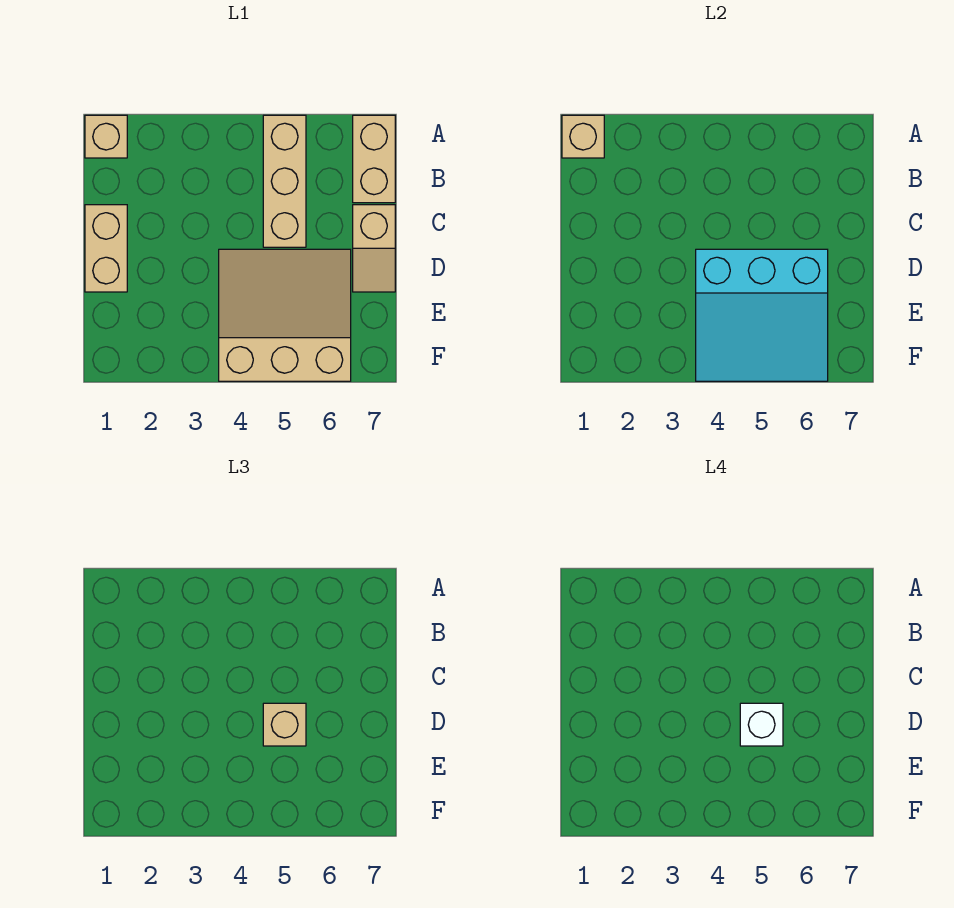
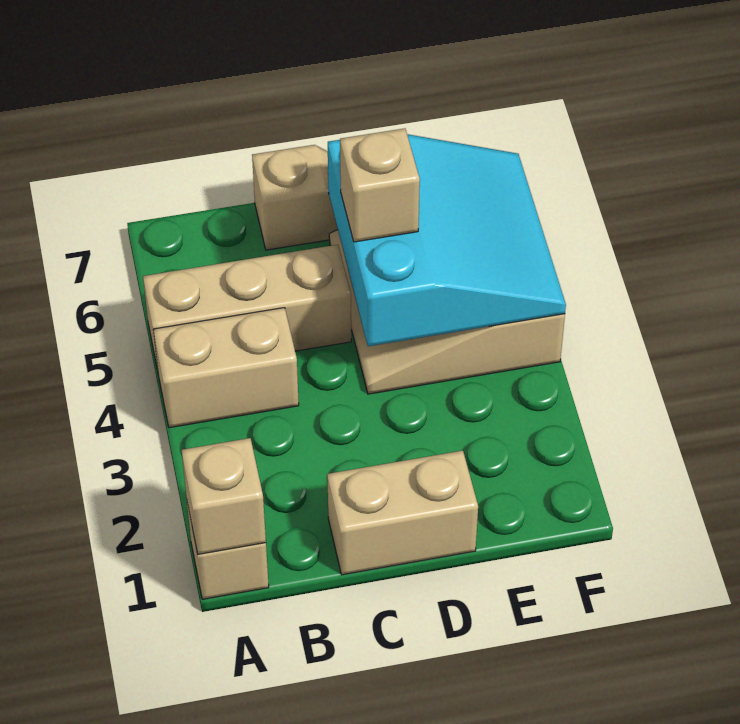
tan 1x2 brick [353,115,395,203] -> tan 1x2 brick moved to [153,308,299,428]
white 1x1 brick [740,703,783,746] -> none

